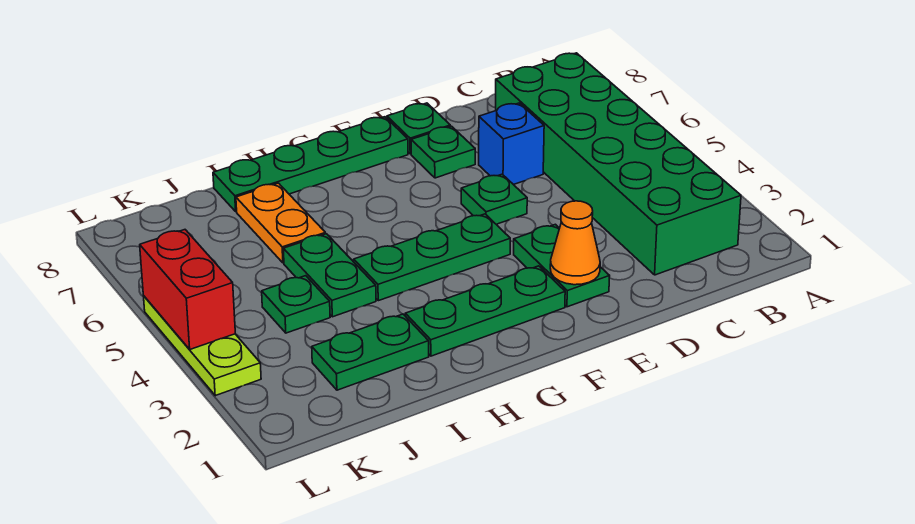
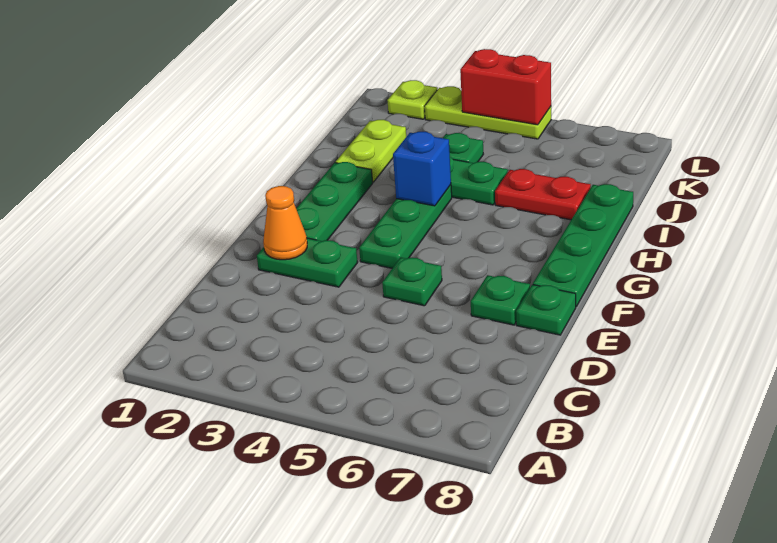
green 2x6 brick [496,53,741,275] -> none
blue 1x1 brick [479,103,544,185] -> blue 1x1 brick moved to [393,132,451,206]
green 1x2 plate [312,314,429,390] -> lime 1x2 plate [336,120,406,182]
orange 1x2 plate [236,183,325,263] -> red 1x2 plate [495,169,591,220]
none -> lime 1x1 plate [387,80,438,119]

